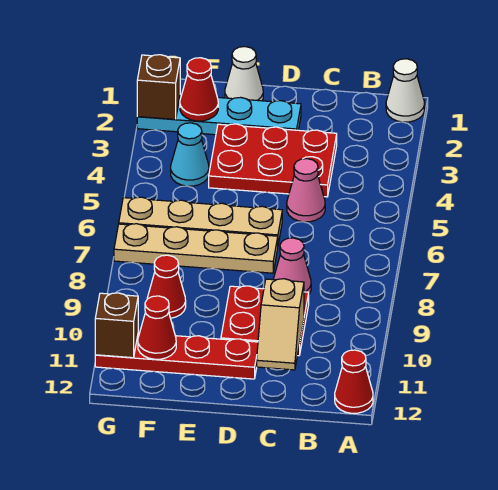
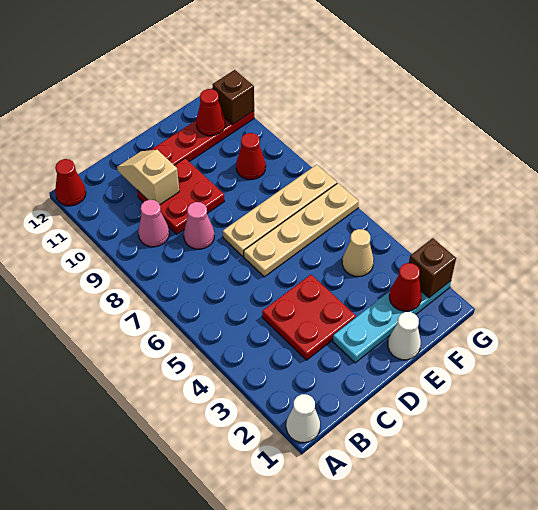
red 2x3 plate [209,124,337,197] -> red 2x2 plate [262,275,356,360]
pink 1x1 cone [287,159,325,222] -> pink 1x1 cone moved to [138,200,169,247]
cyan 1x1 cone [171,123,209,186] -> tan 1x1 cone [342,229,374,276]

